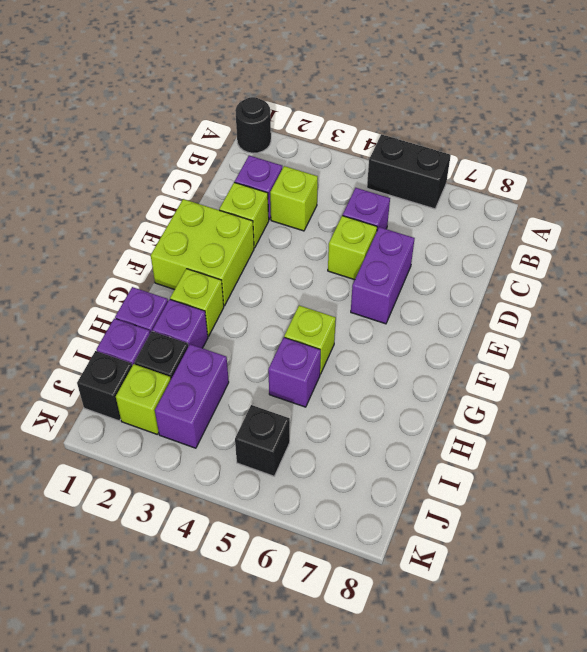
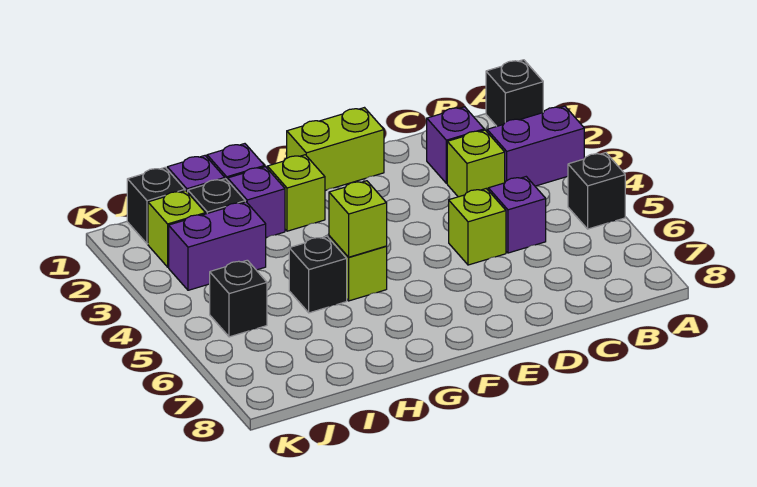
black 1x1 round brick [235,97,271,153] -> black 1x1 brick [486,60,543,126]
black 1x2 brick [367,134,451,209] -> black 1x1 brick [568,153,625,229]
lime 1x1 brick [219,182,269,248] -> lime 1x1 brick moved to [329,181,387,257]
purple 1x2 brick [351,227,415,324] -> purple 1x2 brick moved to [487,106,584,186]
lime 2x2 brick [151,199,254,306] -> lime 1x2 brick [287,108,384,191]
purple 1x1 brick [268,337,321,407] -> black 1x1 brick [289,236,347,313]

